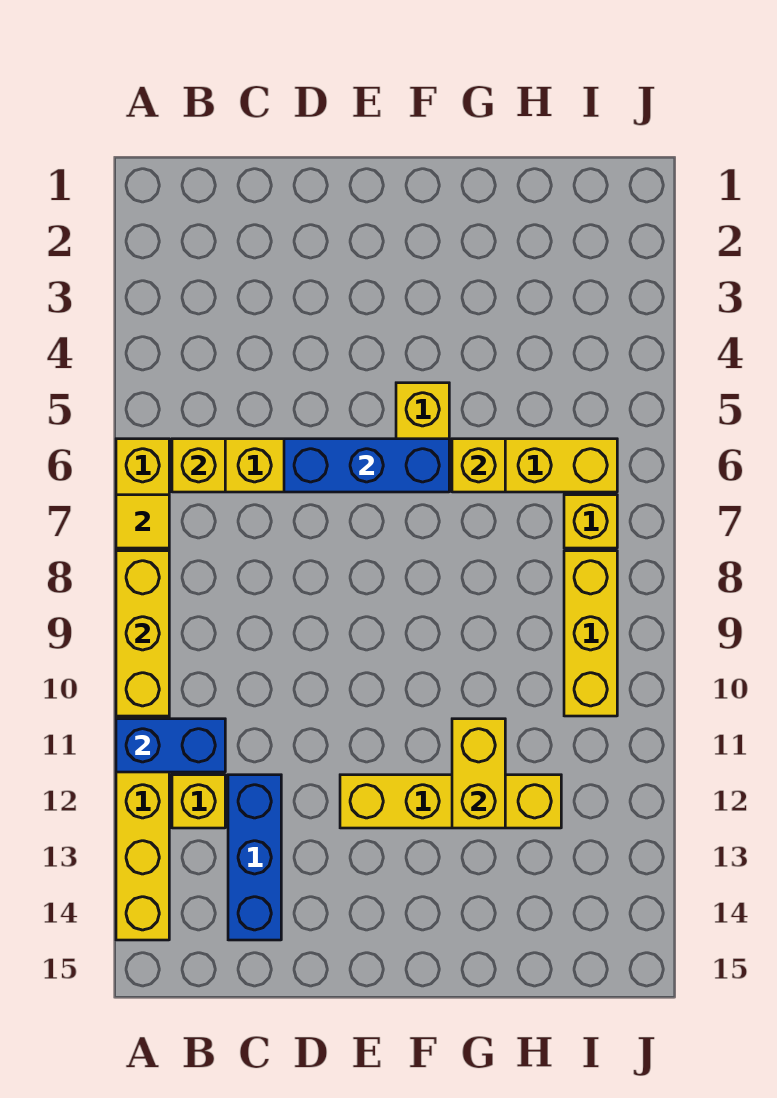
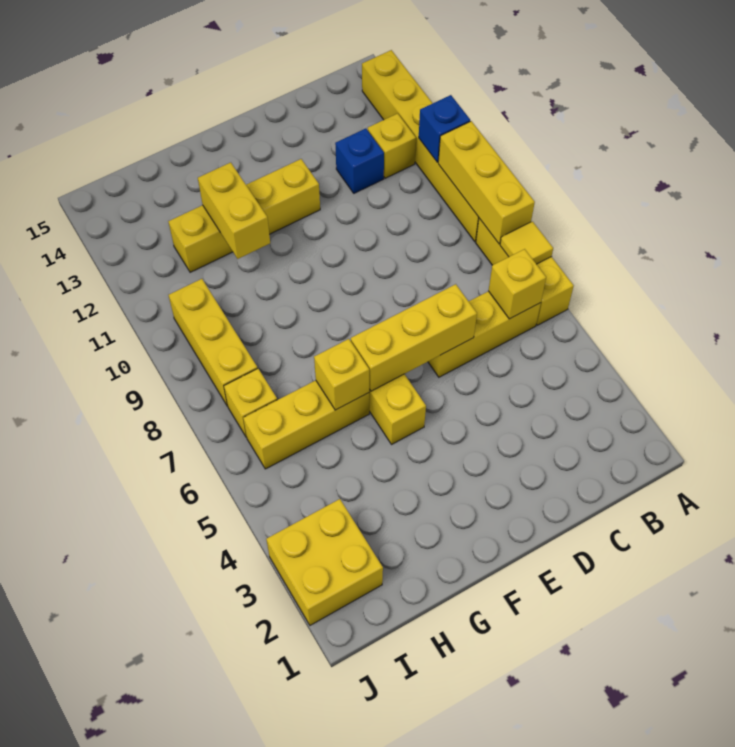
blue 1x2 brick [116,719,225,772] -> blue 1x1 brick [419,95,470,162]
blue 1x3 brick [228,775,281,940] -> blue 1x1 brick [335,129,384,193]
blue 1x3 brick [284,439,449,492] -> yellow 1x3 brick [351,284,477,391]
none -> yellow 2x2 brick [266,499,383,625]

